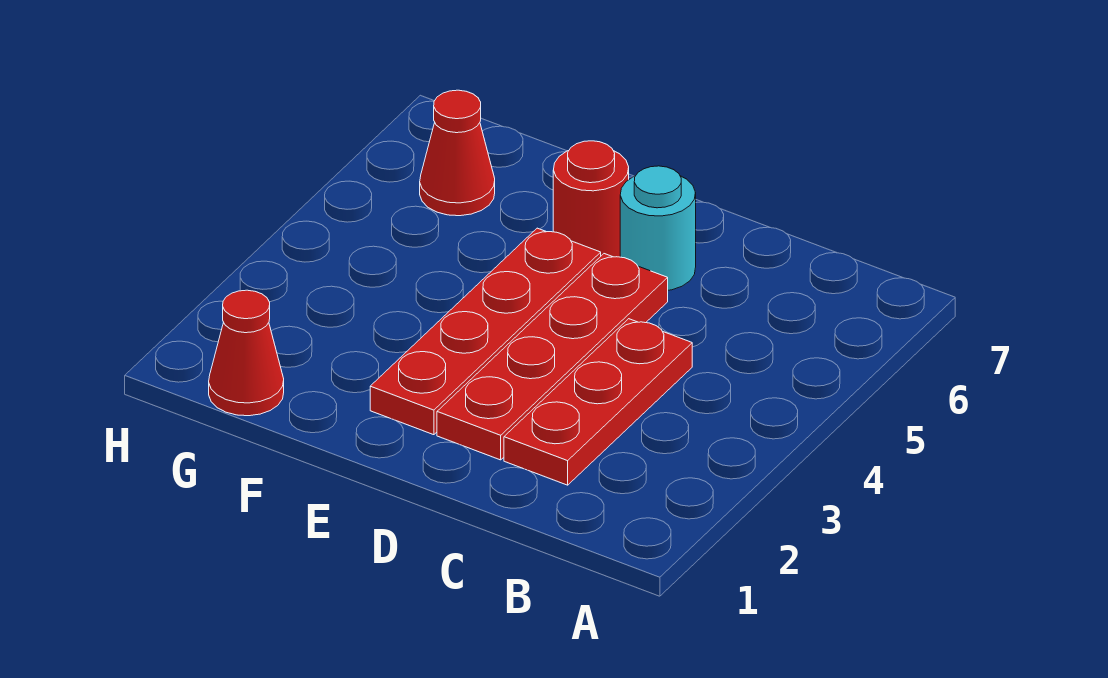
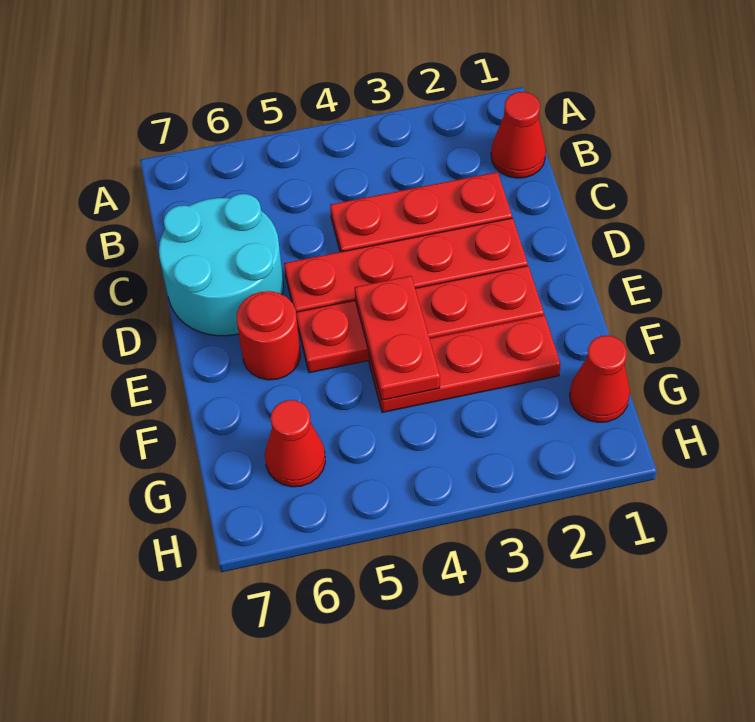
none -> red 1x1 cone [491,92,546,178]
cyan 1x1 round brick [620,166,696,290] -> cyan 2x2 round brick [159,194,283,336]
none -> red 1x2 plate [355,276,440,400]
none -> red 1x3 plate [369,315,561,412]

